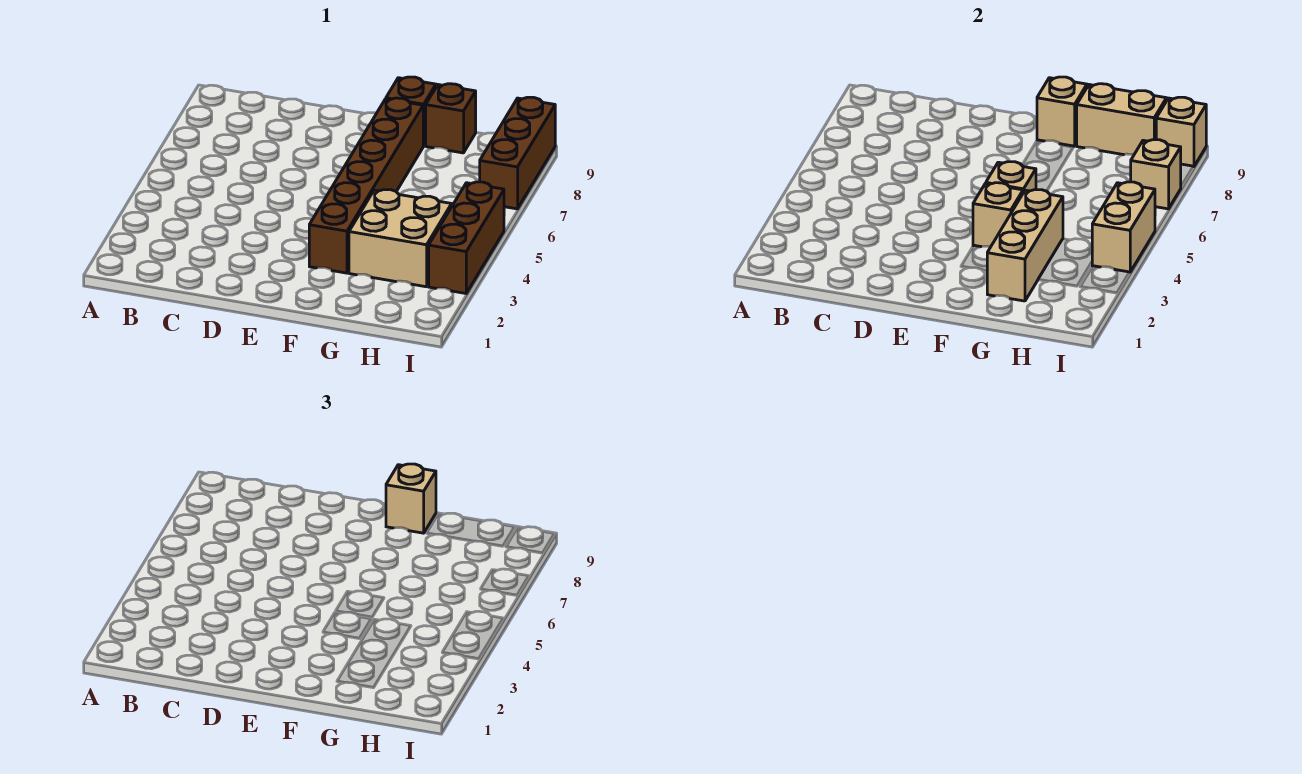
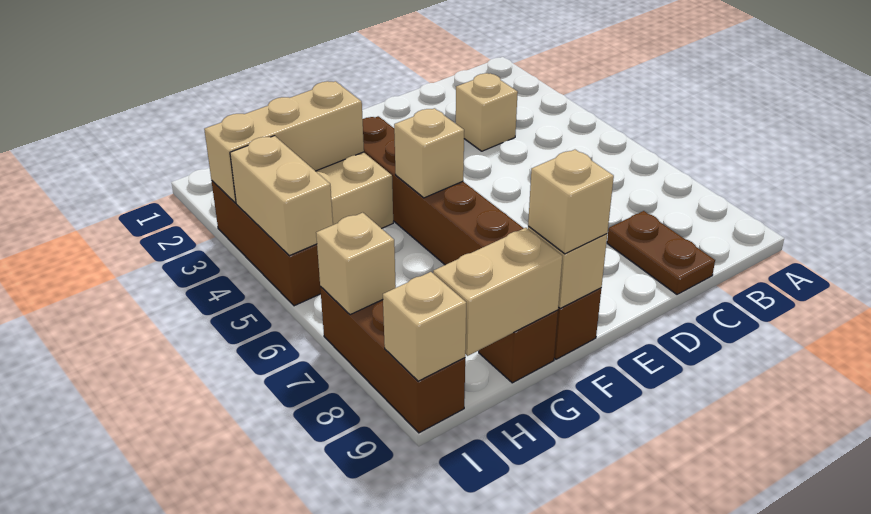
none -> brown 1x2 plate [607,211,715,294]
tan 1x1 brick [973,183,1023,247] -> tan 1x1 brick moved to [456,73,518,151]
tan 1x3 brick [987,190,1063,301] -> tan 1x3 brick turned to [204,81,364,203]

